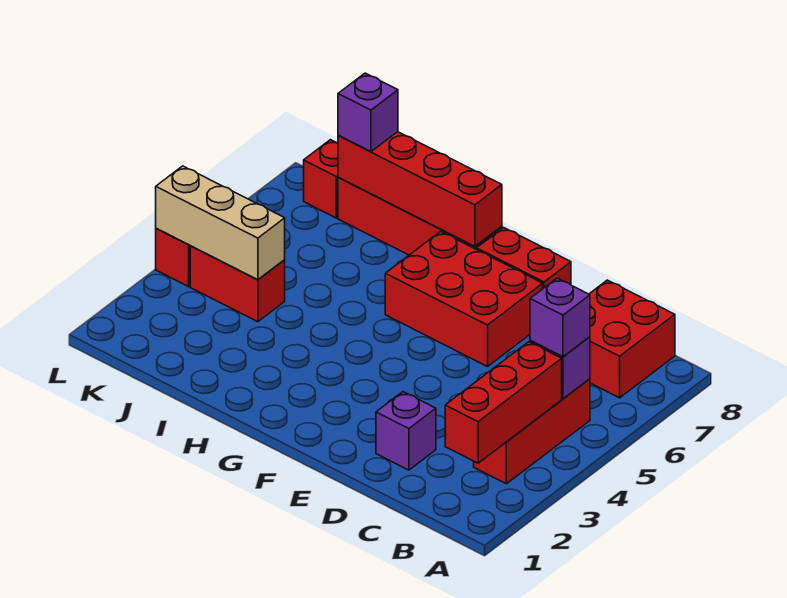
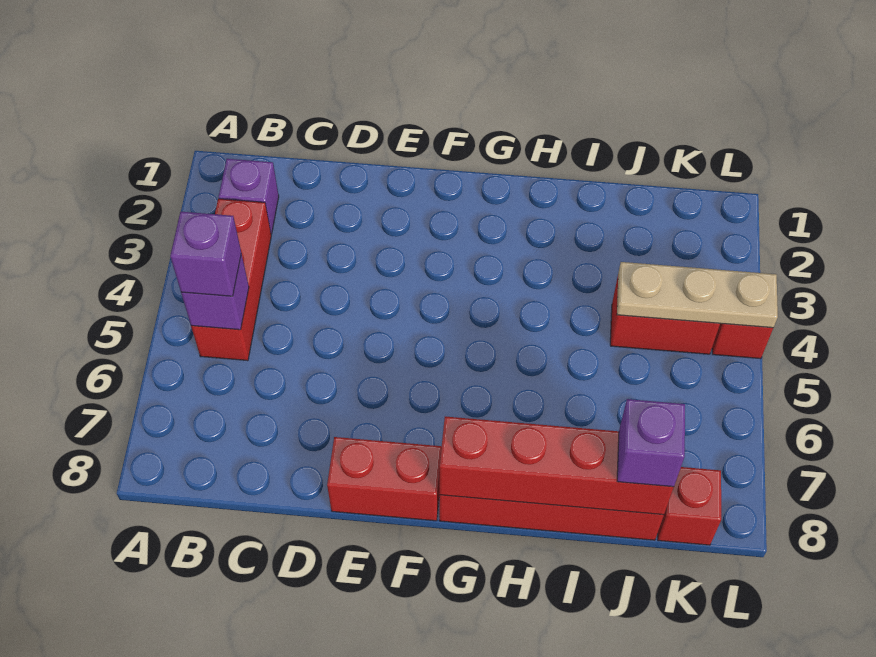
red 1x3 brick [445,342,562,463] -> none
red 2x2 brick [589,280,675,398] -> none
purple 1x1 brick [376,392,436,470] -> purple 1x1 brick moved to [219,159,279,234]
red 2x3 brick [385,231,543,367] -> none
tan 1x3 brick [156,166,285,280] -> tan 1x3 plate [617,262,778,328]

